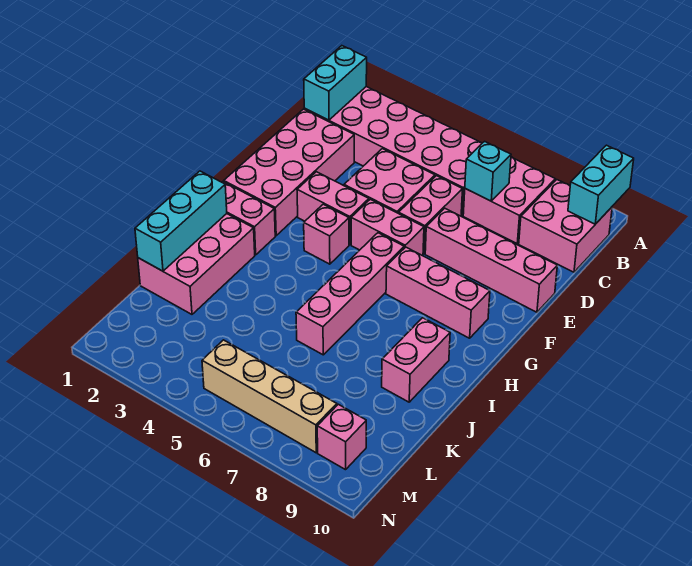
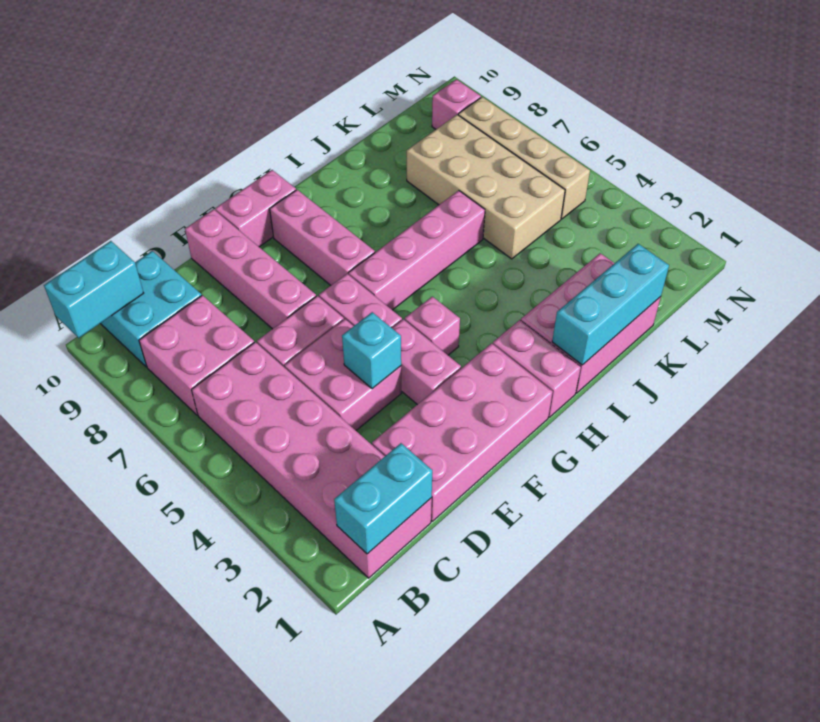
pink 2x2 brick [519,180,612,272] -> cyan 2x2 brick [100,251,202,367]
cyan 1x1 brick [465,141,511,201] -> cyan 1x1 brick moved to [342,312,401,389]
pink 1x2 brick [382,318,450,402] -> pink 1x2 brick moved to [215,170,296,247]
none -> tan 2x4 brick [407,115,565,259]

